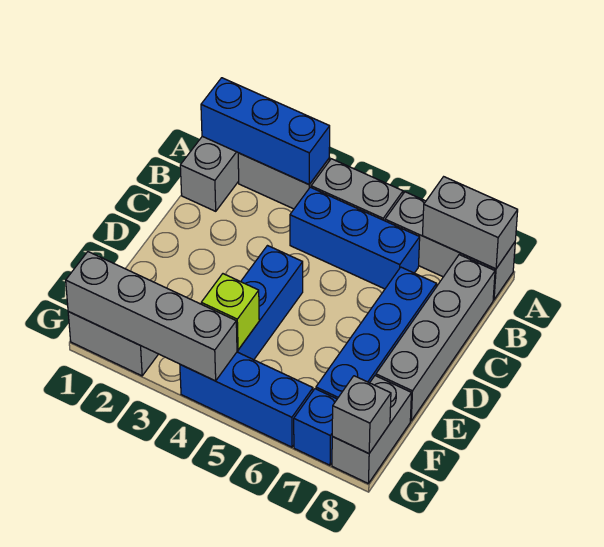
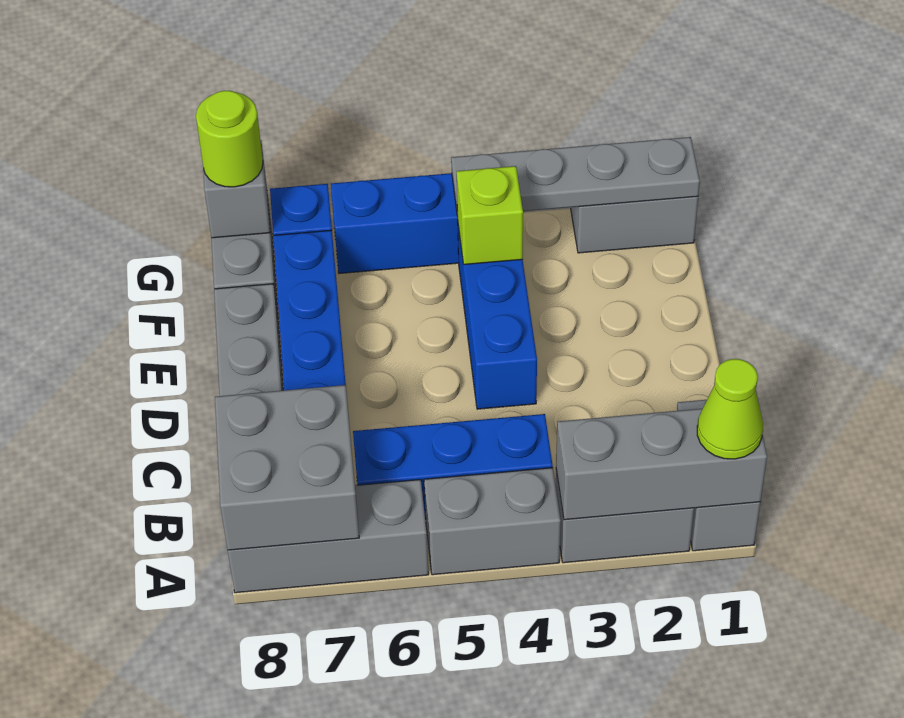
blue 1x3 brick [201,78,330,184] -> grey 1x3 brick [556,409,767,520]
none -> lime 1x1 cone [697,359,763,459]
grey 1x2 brick [423,177,518,269] -> grey 2x2 brick [215,385,359,550]
grey 1x4 brick [66,252,237,381] -> grey 1x4 plate [451,137,700,217]
none -> lime 1x1 round brick [196,91,263,187]

